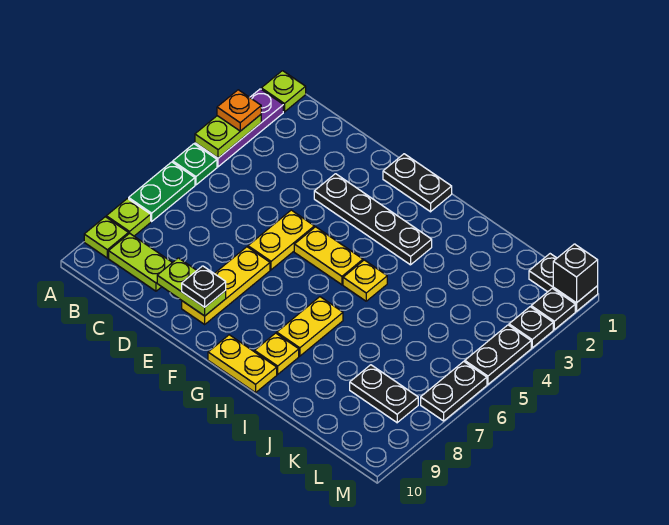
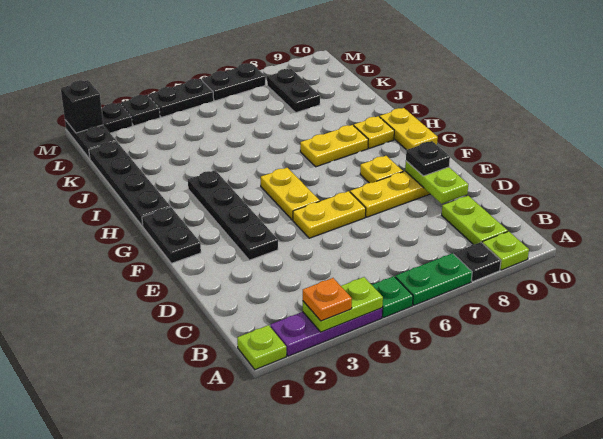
lime 1x1 plate [106,199,151,236] -> black 1x1 plate [454,242,501,281]
none -> black 1x4 plate [89,141,170,226]
yellow 1x1 plate [343,260,387,301] -> yellow 1x1 plate moved to [360,156,403,183]

